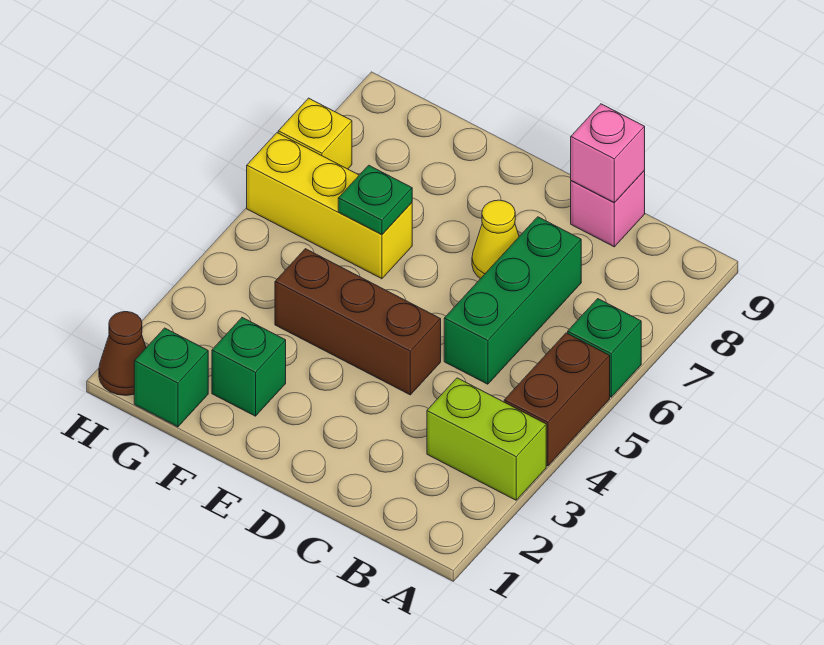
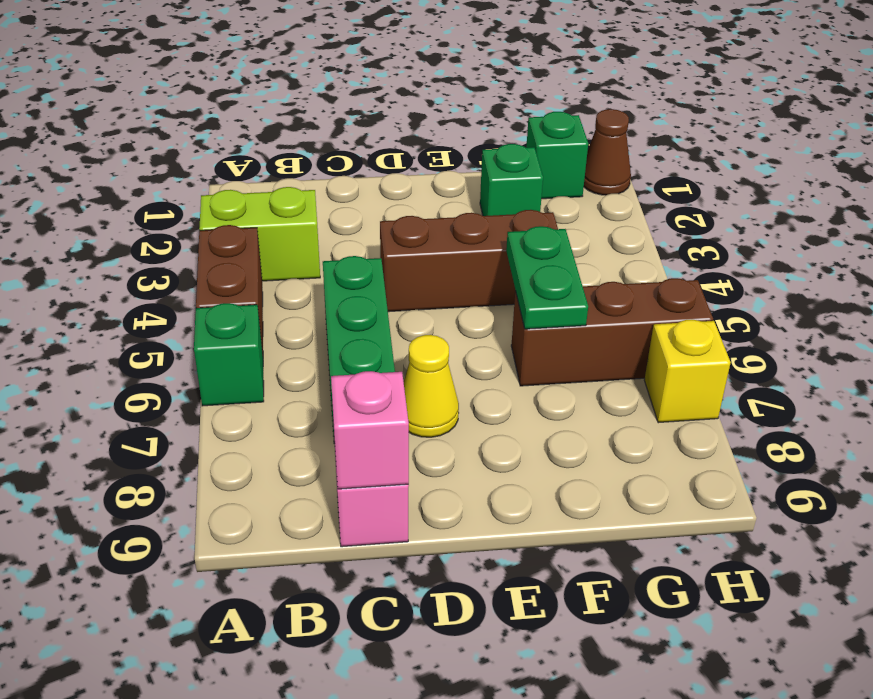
yellow 1x3 brick [247,133,412,279] -> brown 1x3 brick [511,278,713,386]
green 1x1 plate [338,165,412,234] -> green 1x2 plate [506,226,588,329]

